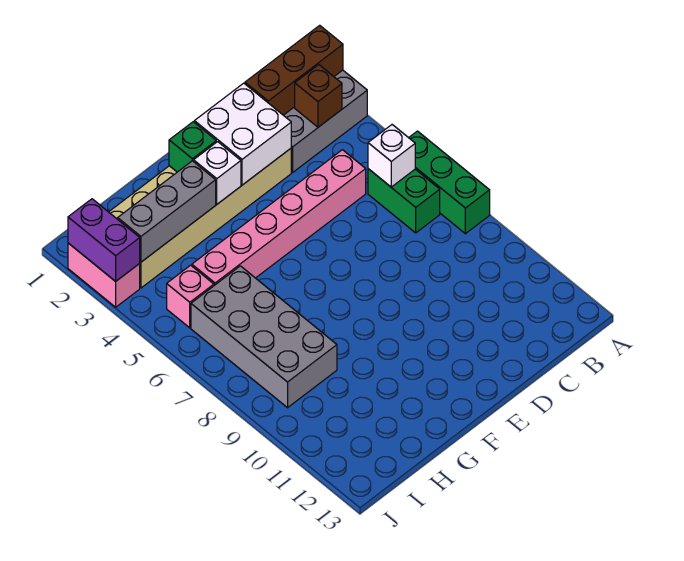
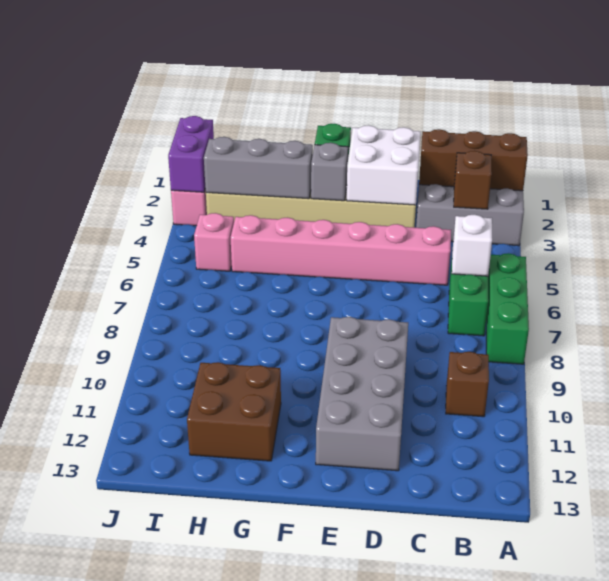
none -> brown 1x1 brick [446,352,489,417]
white 1x1 brick [194,142,241,204] -> grey 1x1 brick [311,143,348,201]
none -> brown 2x2 brick [187,362,281,461]
grey 2x4 brick [191,266,337,408] -> grey 2x4 brick moved to [316,317,408,471]

